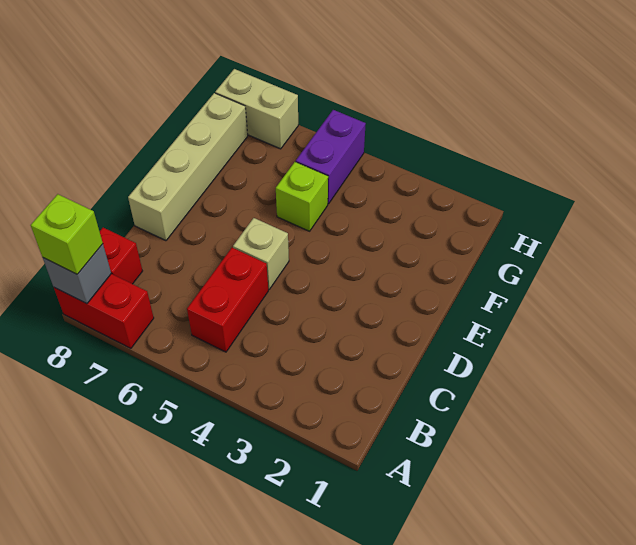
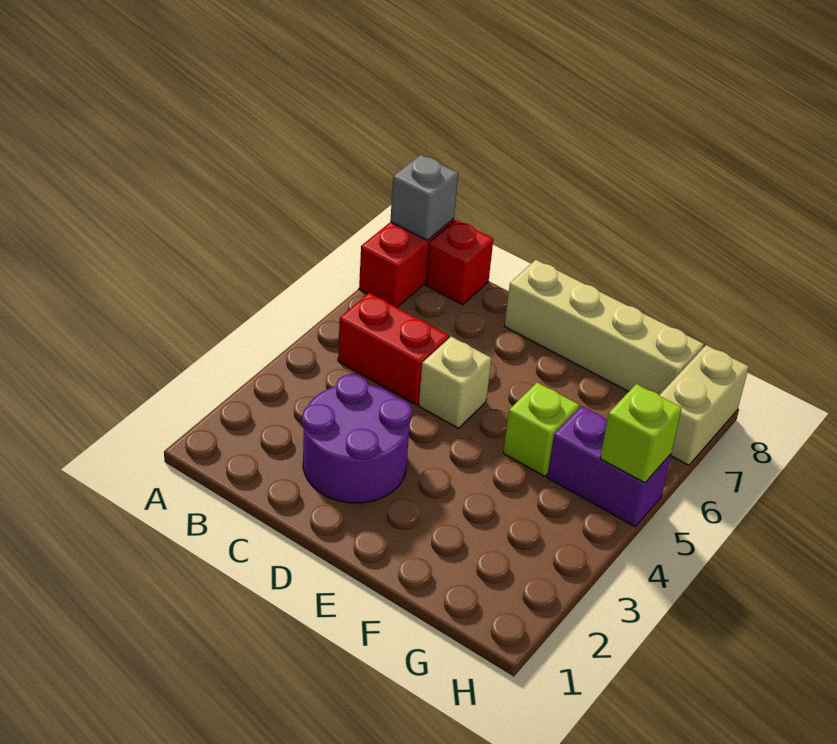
lime 1x1 brick [31,194,103,274] -> lime 1x1 brick moved to [600,384,682,483]
none -> purple 2x2 round brick [302,374,412,503]

